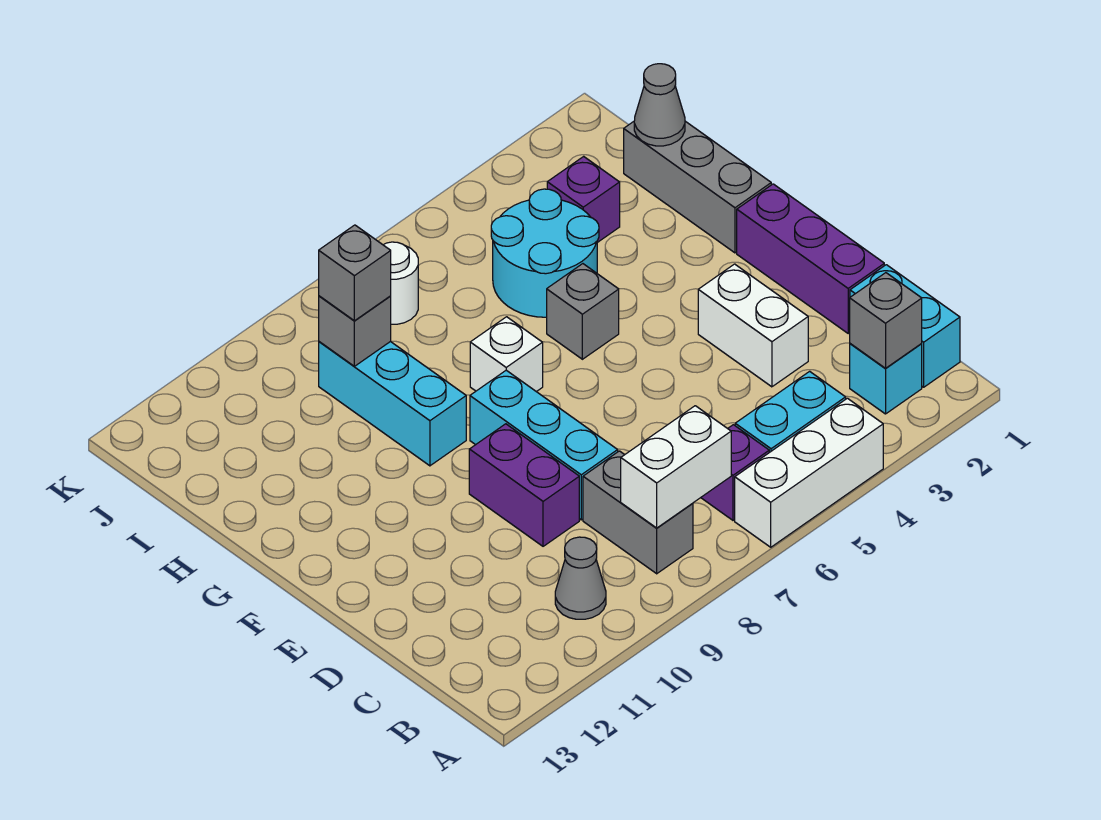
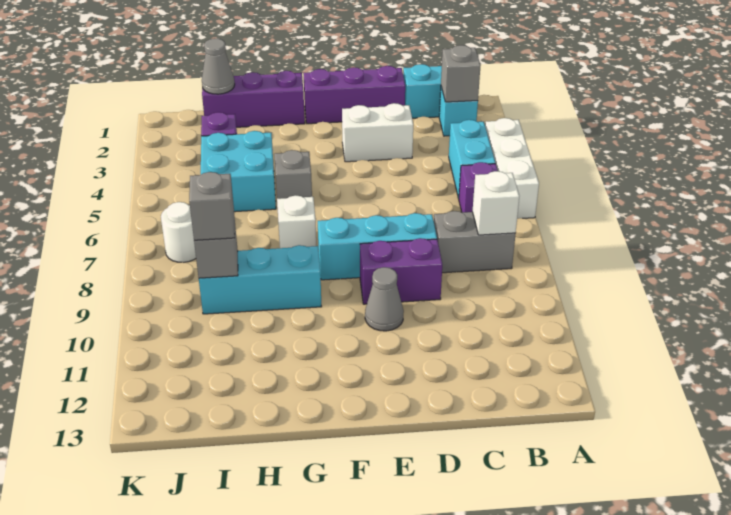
white 1x2 brick [621,406,731,528] -> white 1x1 brick [473,171,519,235]
grey 1x1 cone [555,537,606,619] -> grey 1x1 cone moved to [365,267,404,331]
grey 1x3 brick [624,121,771,253] -> purple 1x3 brick [202,71,305,127]
cyan 2x2 round brick [491,189,599,317] -> cyan 2x2 brick [201,131,276,212]

